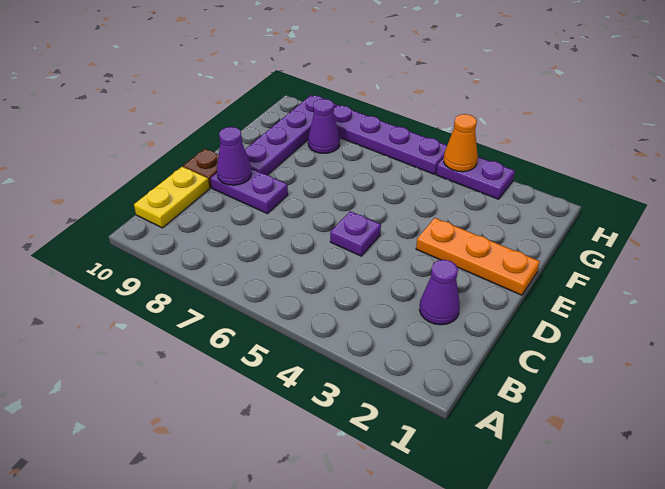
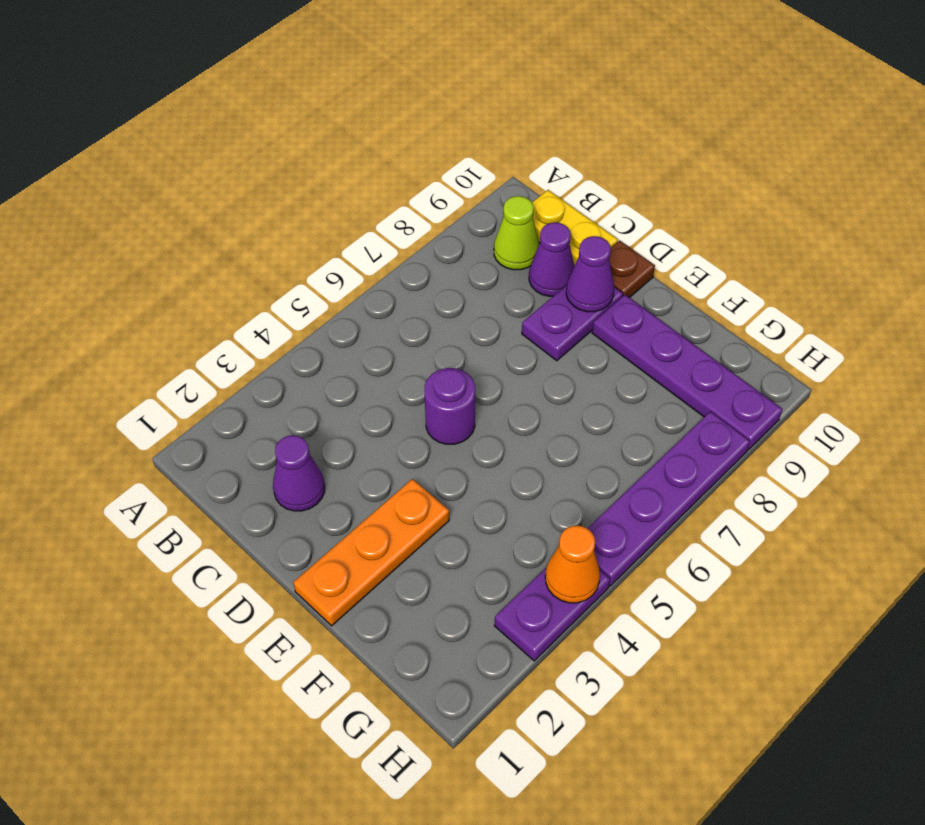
none -> lime 1x1 cone [494,196,539,270]
purple 1x1 plate [330,211,381,256] -> purple 1x1 round brick [425,368,475,444]
purple 1x1 cone [308,99,340,153] -> purple 1x1 cone moved to [529,222,574,296]

